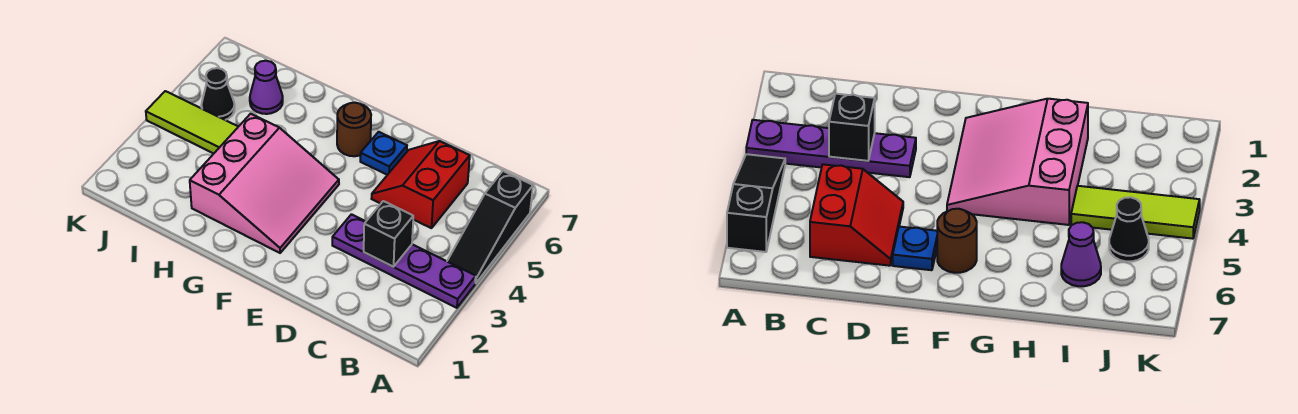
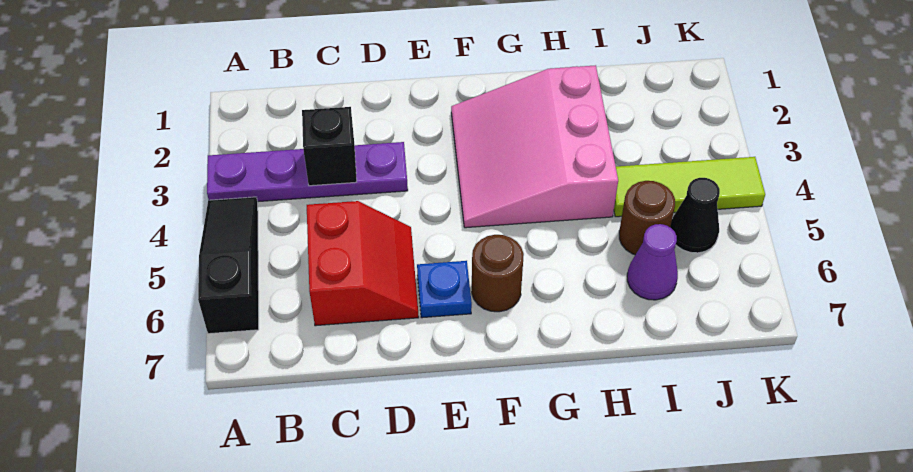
none -> brown 1x1 round brick [619,181,675,255]

